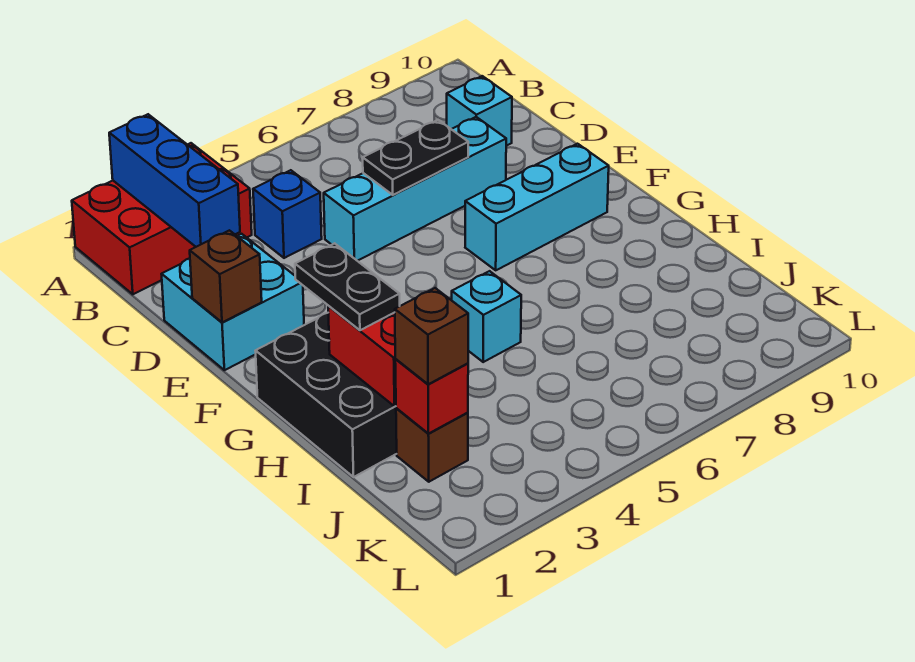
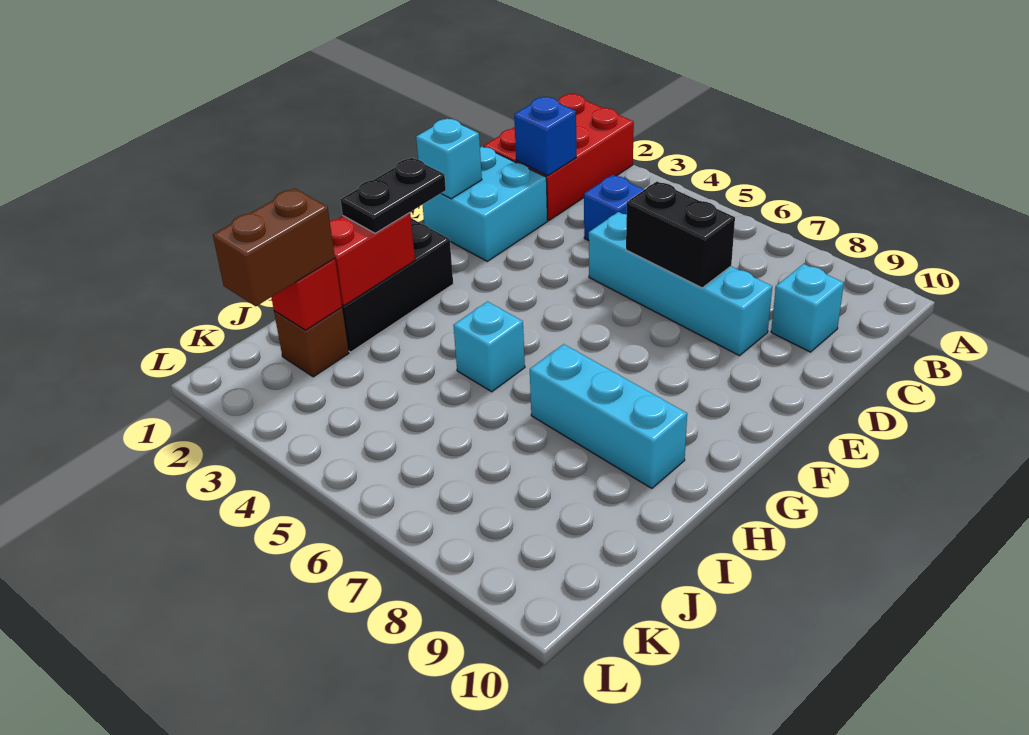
red 2x3 brick [72,143,252,294] -> red 2x3 brick turned to [484,94,634,221]
blue 1x3 brick [109,114,240,247] -> blue 1x1 brick [514,97,576,176]
black 1x2 plate [363,120,468,195] -> black 1x2 brick [626,182,735,288]
brown 1x1 brick [190,230,262,322] -> cyan 1x1 brick [416,118,482,199]
cyan 1x3 brick [465,144,609,270] -> cyan 1x3 brick moved to [530,344,687,488]
brown 1x1 brick [395,288,468,384] -> brown 1x2 brick [213,188,335,306]

